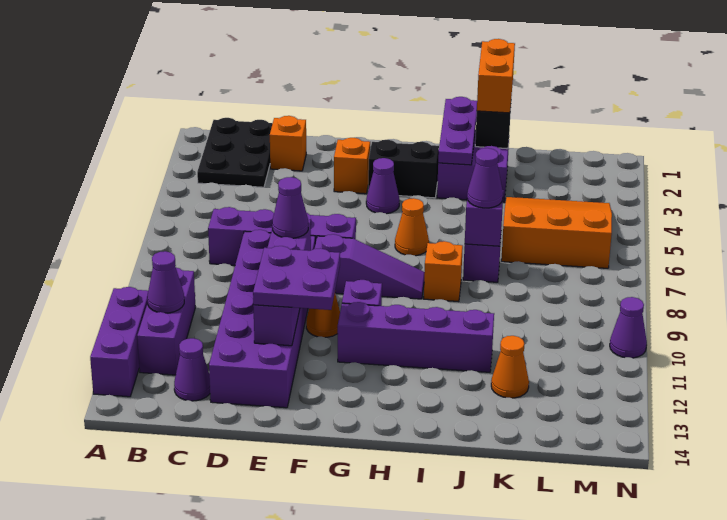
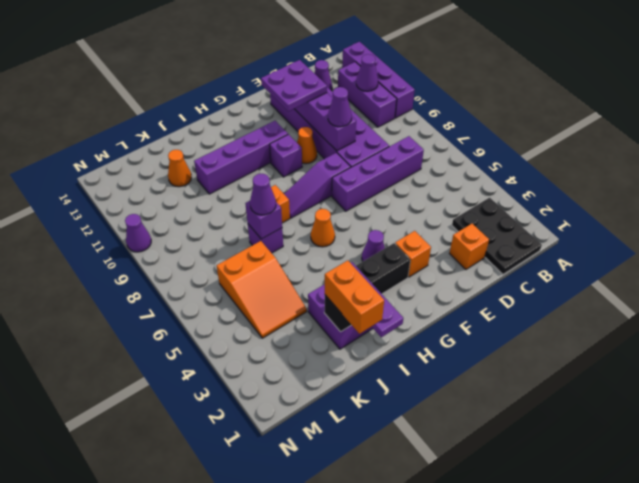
purple 1x3 brick [90,287,148,397] -> purple 1x4 brick [342,42,415,118]
orange 3x3 slope [501,197,612,268] -> orange 2x3 slope [217,241,307,338]

